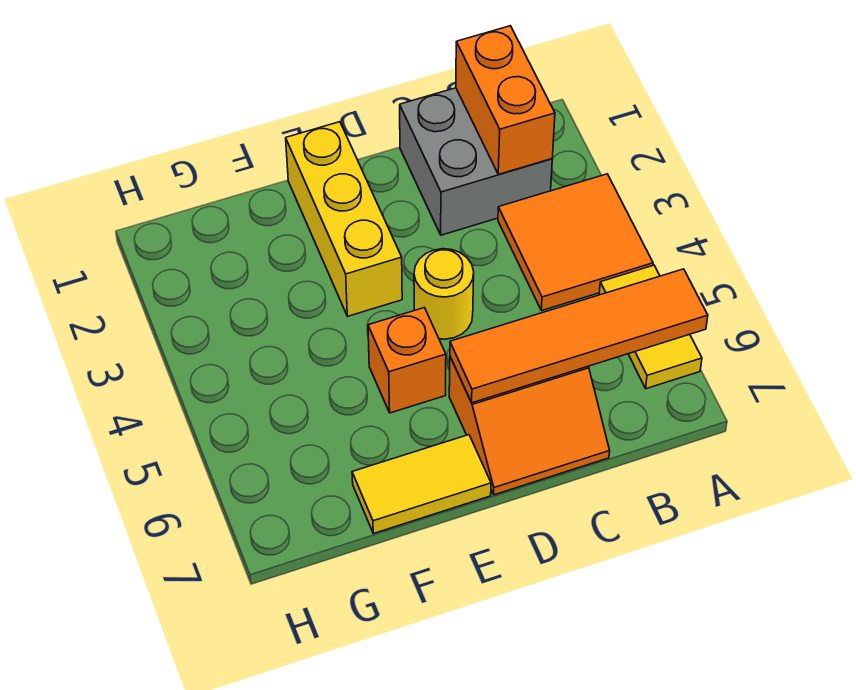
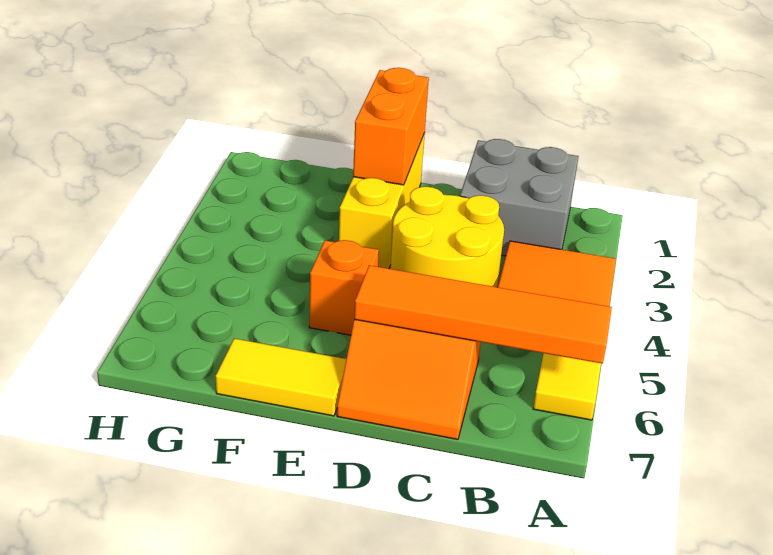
orange 1x2 brick [456,26,555,174] -> orange 1x2 brick moved to [353,68,429,185]
yellow 1x1 round brick [414,249,474,339] -> yellow 2x2 round brick [390,187,504,287]

